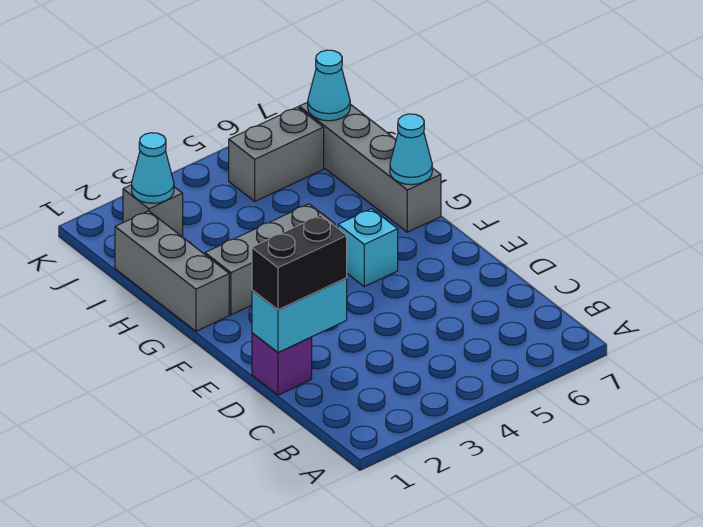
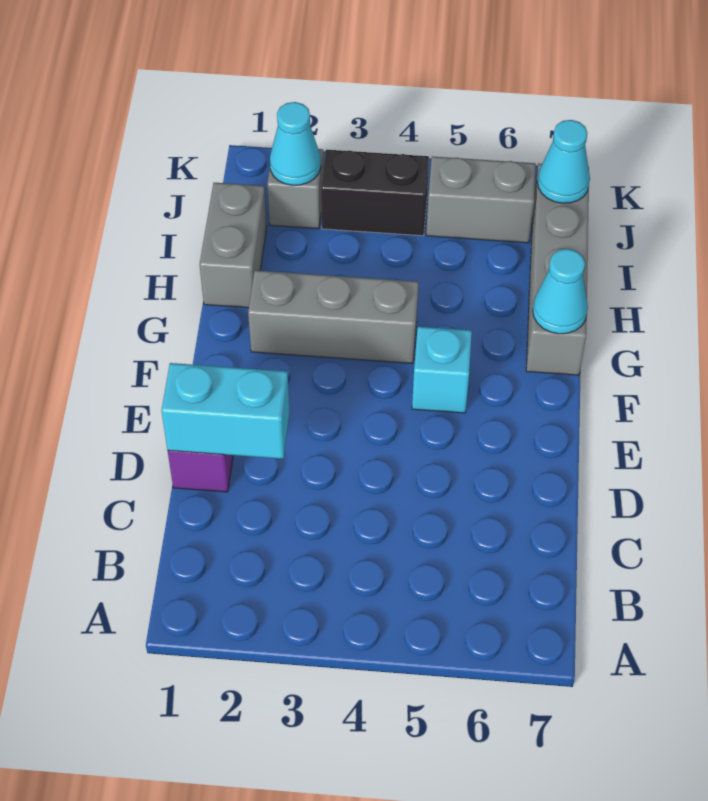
black 1x2 brick [252,215,347,310] -> black 1x2 brick moved to [321,150,429,236]
grey 1x3 brick [115,211,229,331] -> grey 1x2 brick [200,183,267,308]

